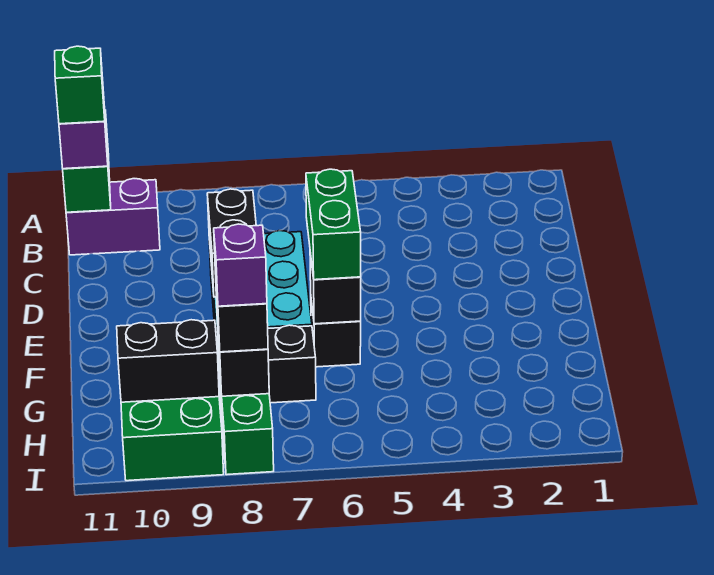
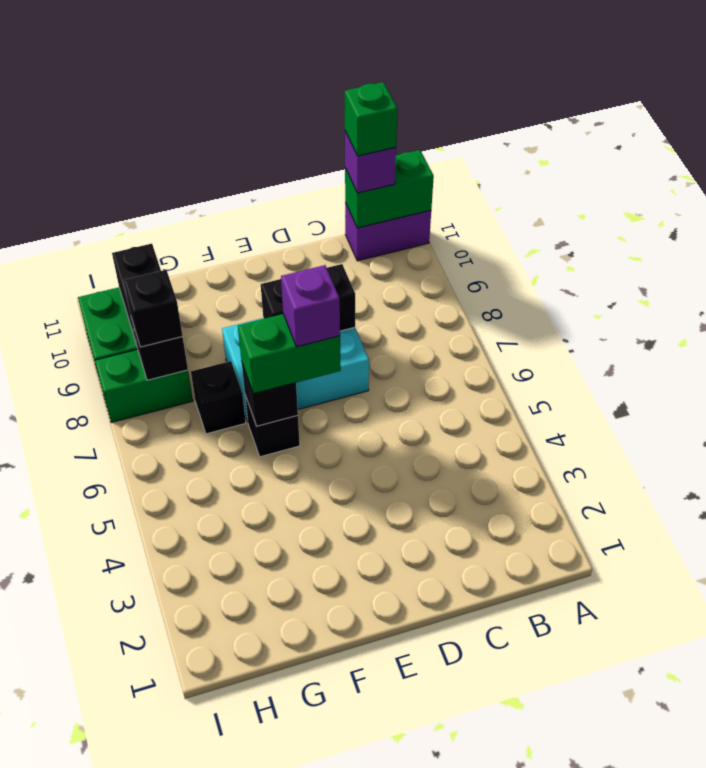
purple 1x2 brick [66,179,160,255] -> purple 1x2 brick turned to [345,203,431,261]
purple 1x1 brick [214,224,267,306] -> purple 1x1 brick moved to [281,265,340,347]

